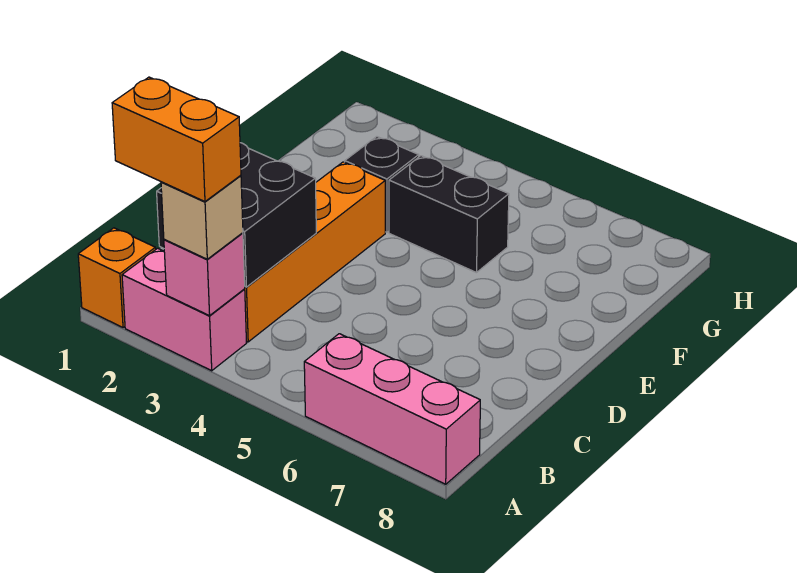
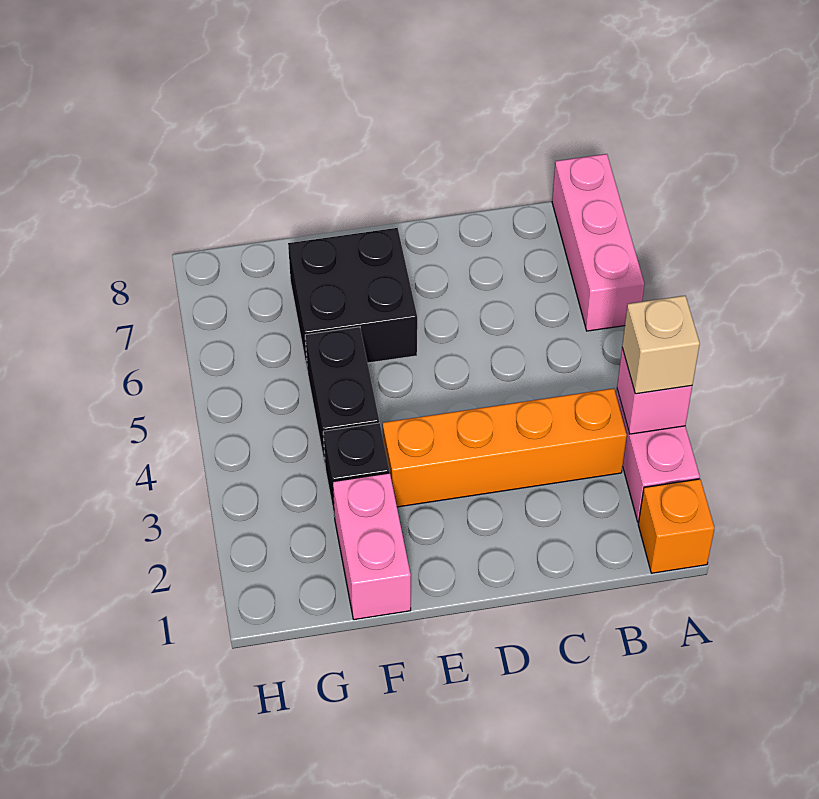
orange 1x2 brick [112,77,241,202] -> none
black 2x2 brick [157,143,316,287] -> black 2x2 brick moved to [288,228,417,368]
none -> pink 1x2 brick [333,473,411,620]

